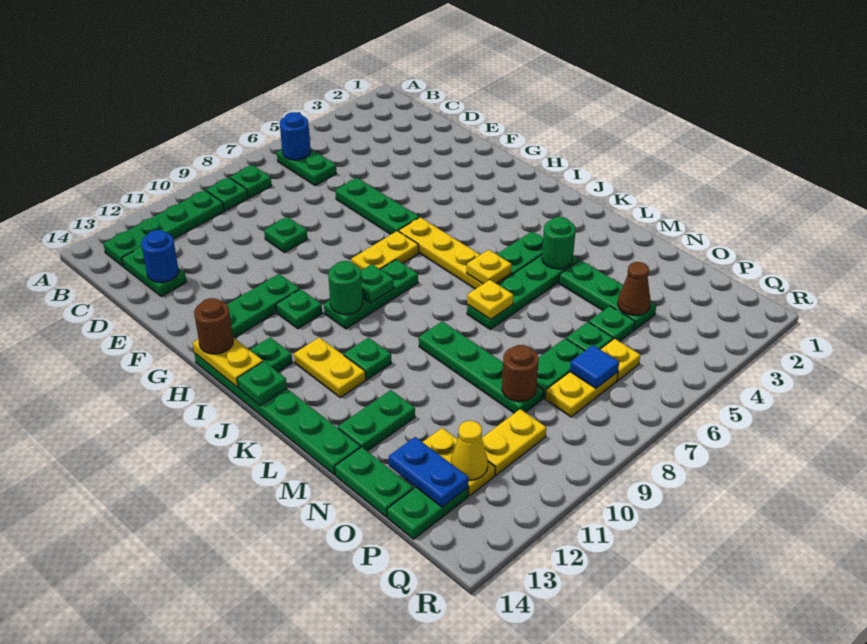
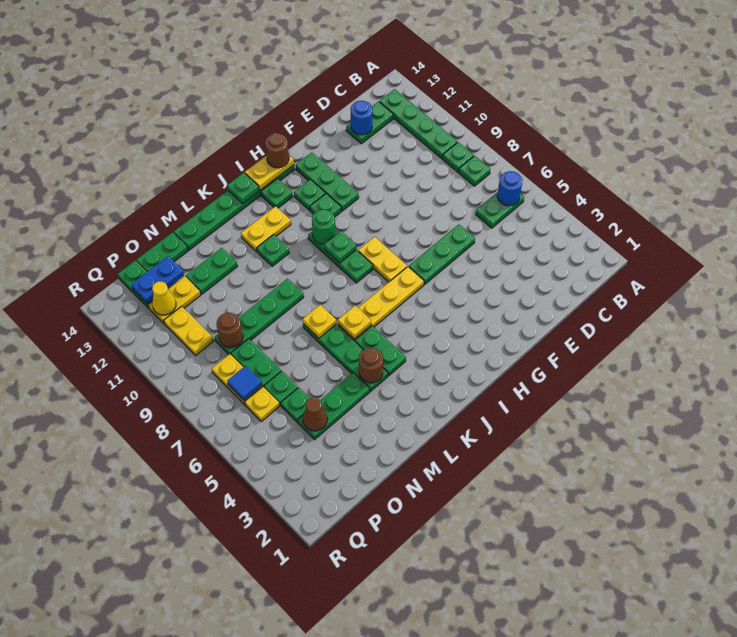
green 1x1 plate [264,217,307,253] -> green 1x1 plate moved to [294,179,325,210]
green 1x1 round brick [542,217,576,269] -> brown 1x1 round brick [359,348,383,383]
green 1x2 plate [338,390,415,451] -> green 1x2 plate turned to [186,248,238,294]

